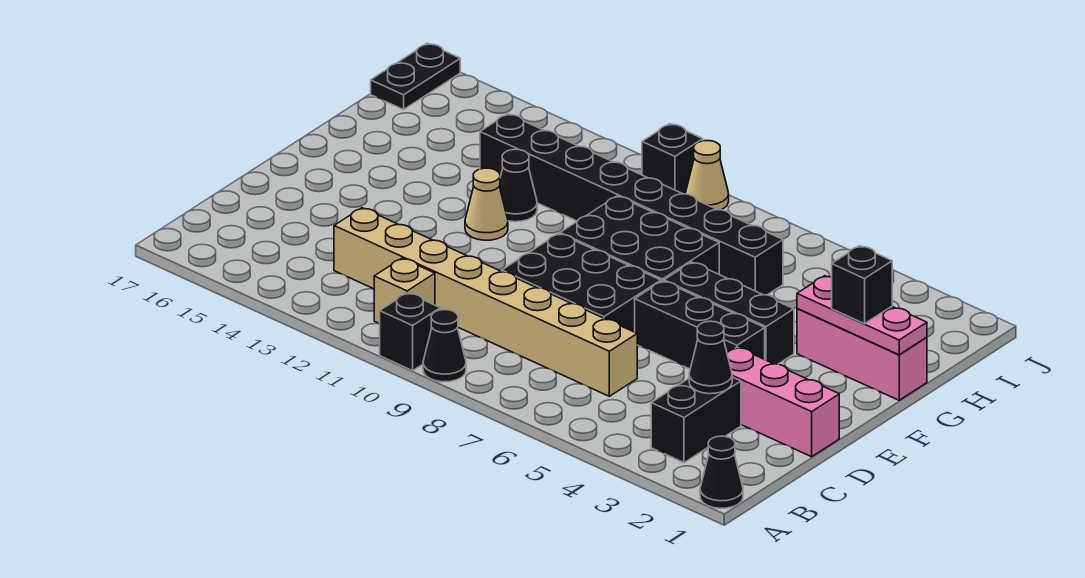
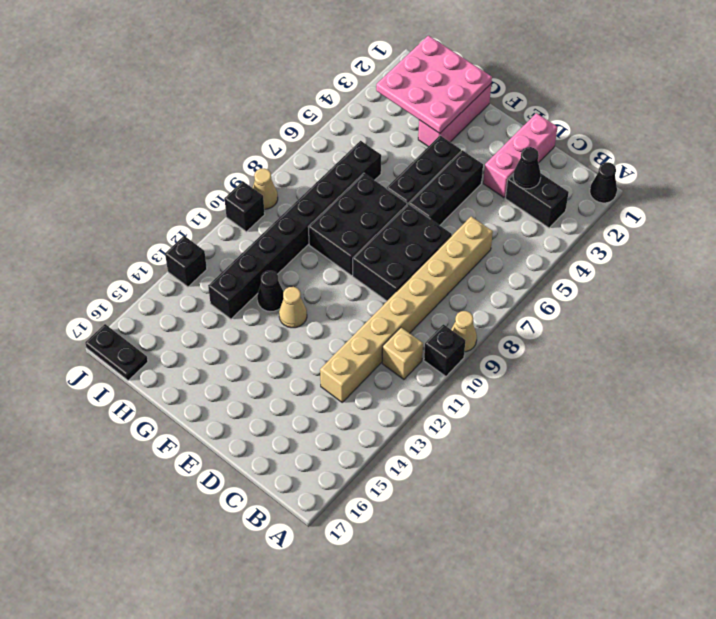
black 1x1 cone [423,310,466,382] -> tan 1x1 cone [451,311,477,352]
pink 1x3 plate [797,276,927,355] -> pink 3x3 plate [376,36,492,133]
black 1x1 brick [832,246,892,324] -> black 1x1 brick moved to [165,236,207,287]

